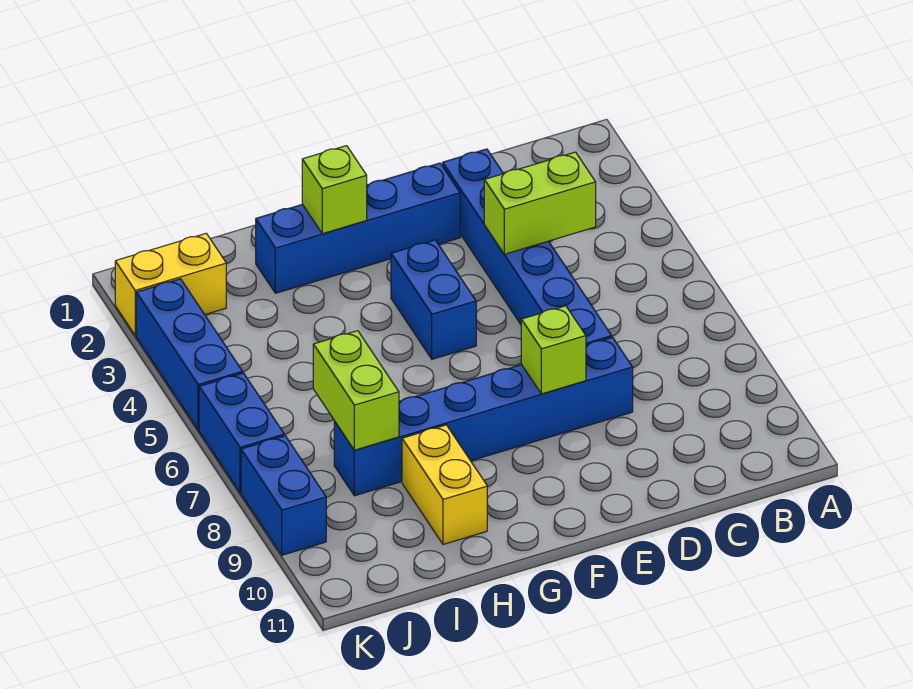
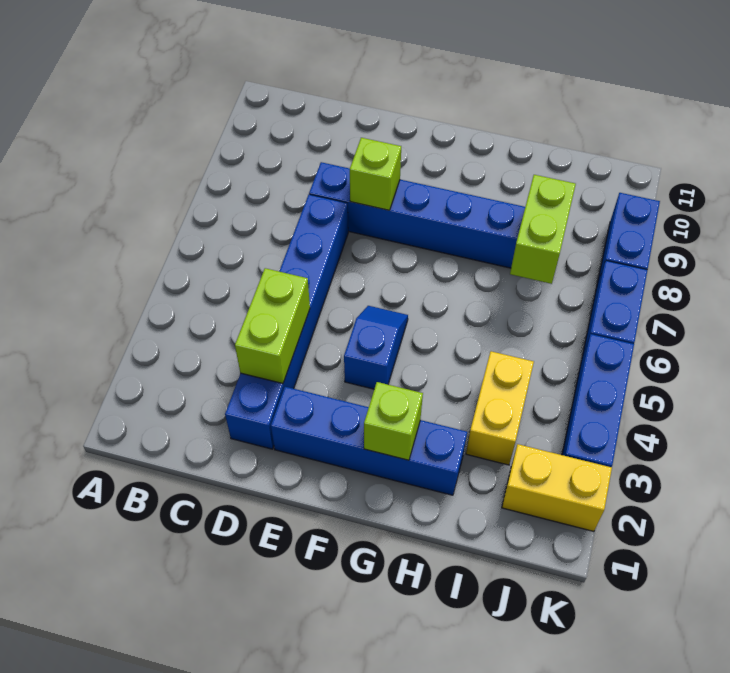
lime 1x2 brick [484,152,596,254] -> lime 1x2 brick turned to [235,268,310,384]
blue 1x2 brick [391,240,476,359] -> blue 1x2 slope [344,306,408,389]
yellow 1x2 brick [402,425,487,544] -> yellow 1x2 brick moved to [466,351,534,465]

